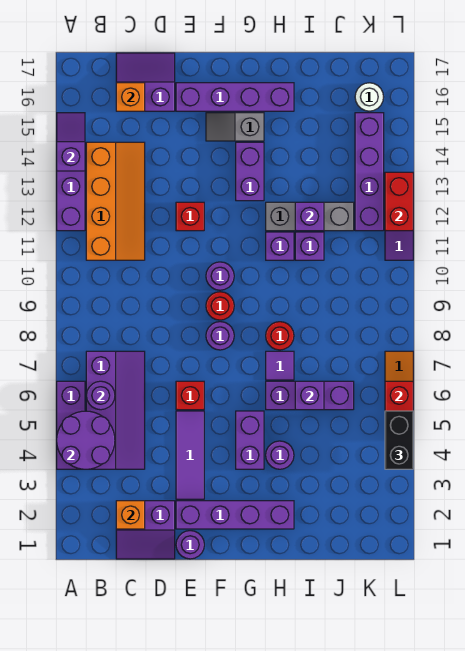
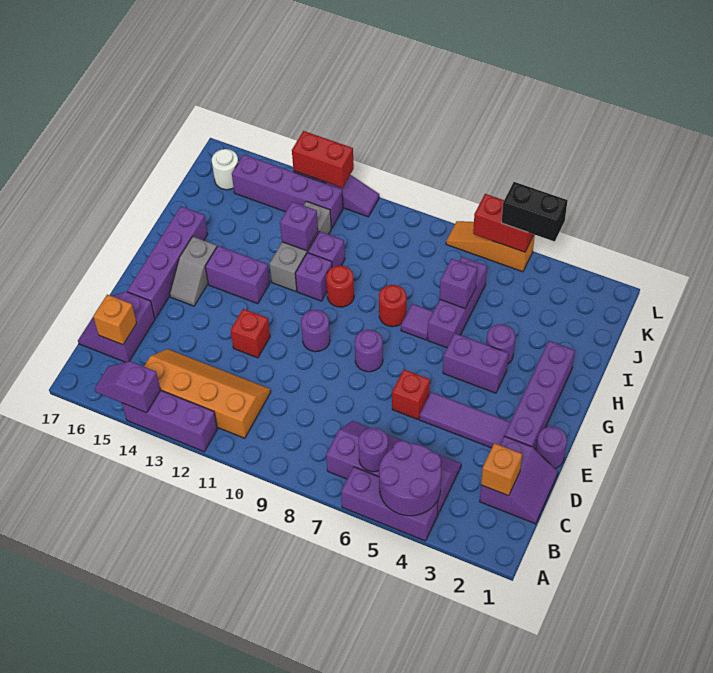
red 1x1 round brick [206,292,234,320] -> red 1x1 round brick moved to [326,266,354,307]

